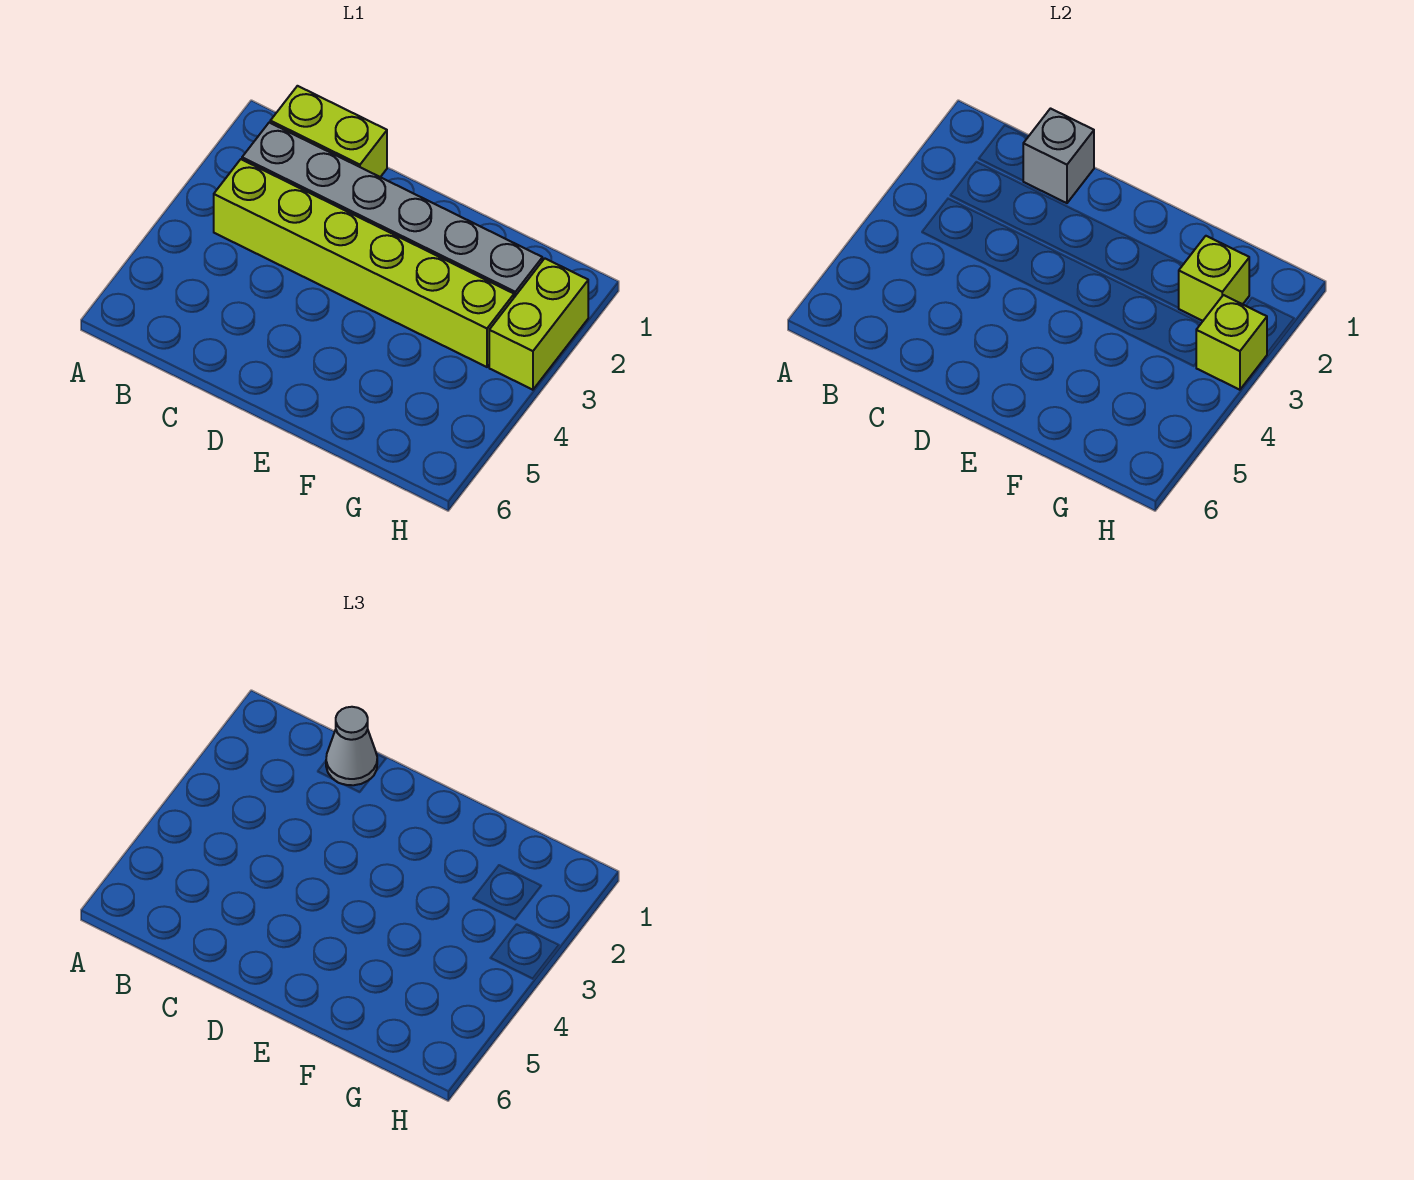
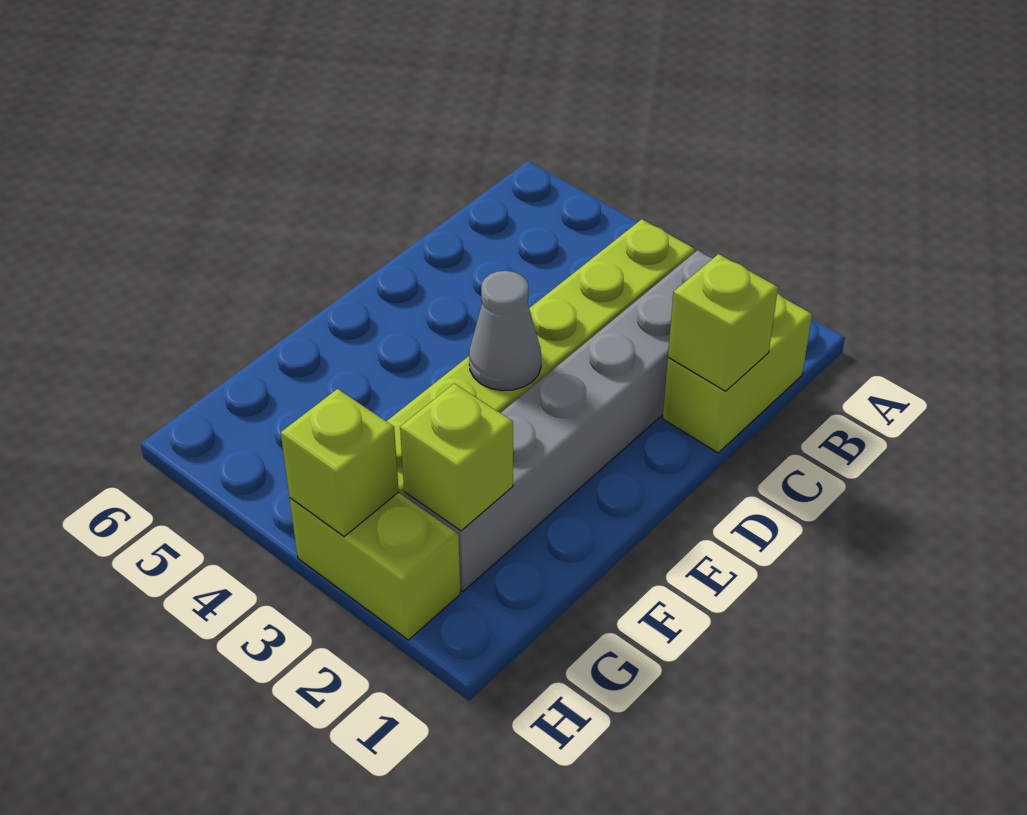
grey 1x1 brick [1023,109,1094,203] -> lime 1x1 brick [668,254,778,391]
grey 1x1 cone [326,707,377,785] -> grey 1x1 cone moved to [469,271,541,391]

